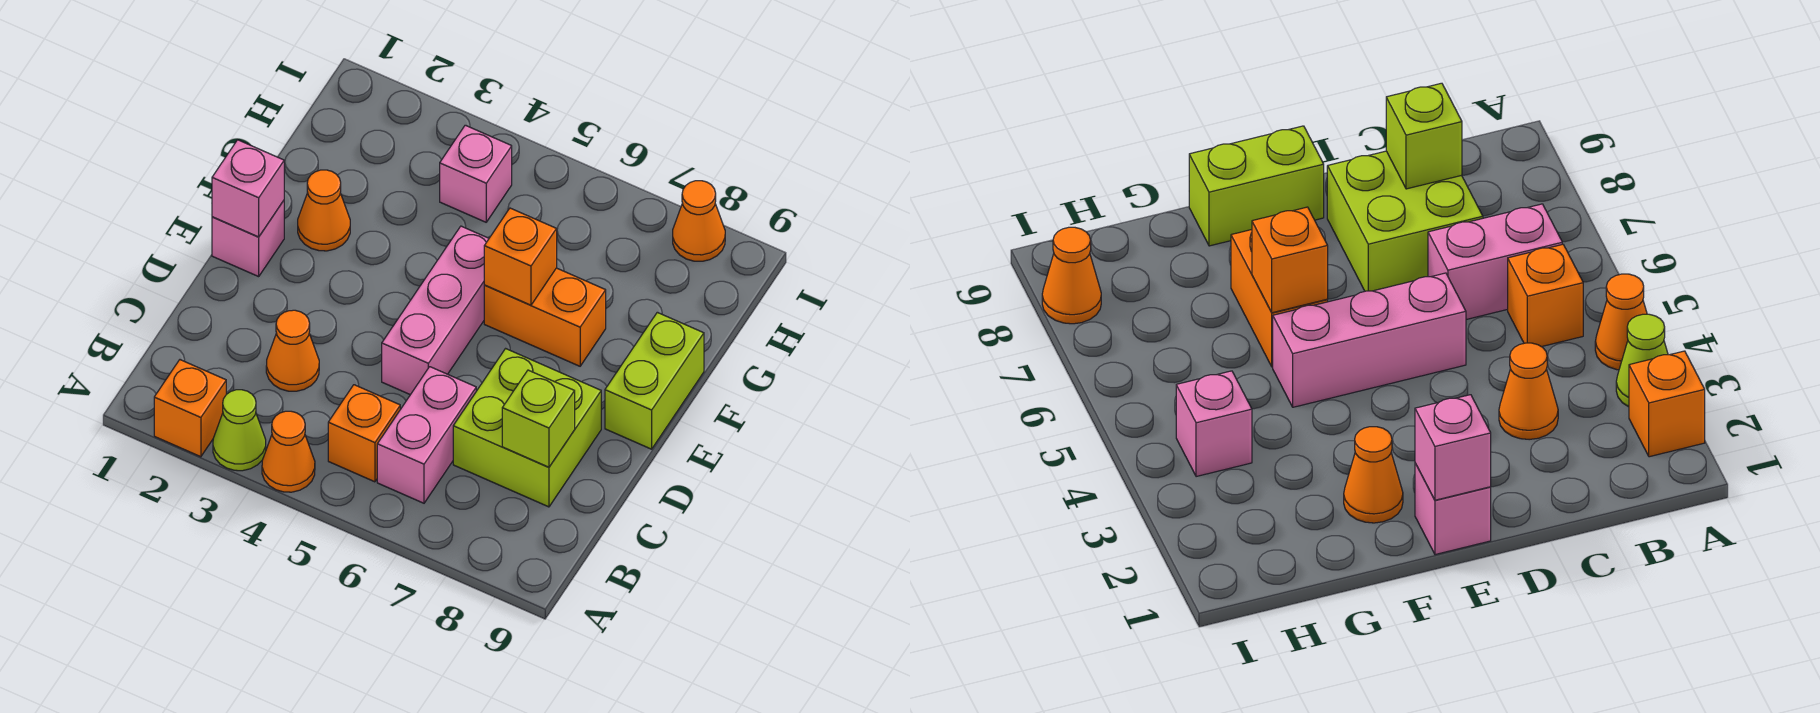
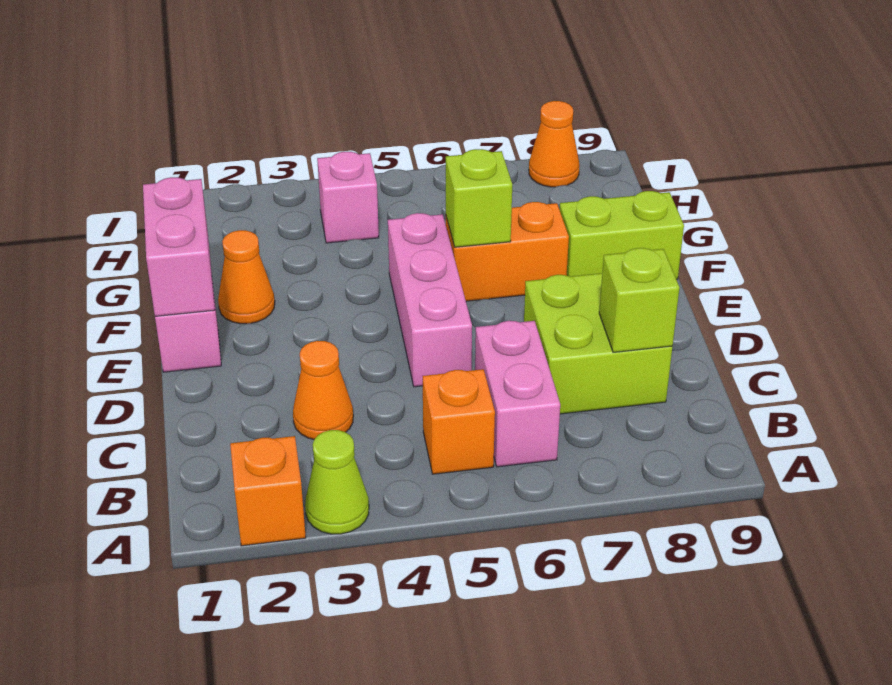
orange 1x1 cone [262,411,315,492] -> none
pink 1x1 brick [212,140,284,237] -> pink 1x2 brick [143,177,215,316]
lime 1x2 brick [605,312,704,449] -> lime 1x2 brick turned to [560,191,684,279]
orange 1x1 brick [484,208,557,305] -> lime 1x1 brick [446,149,512,247]

